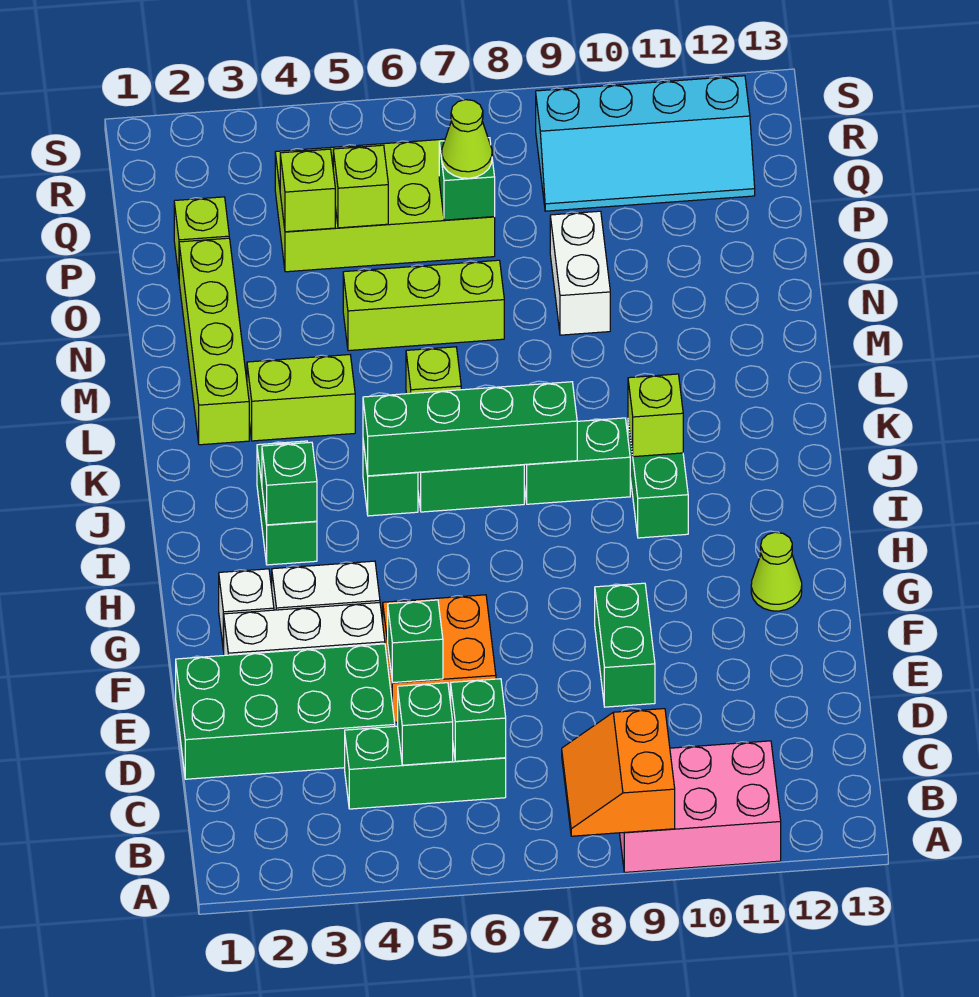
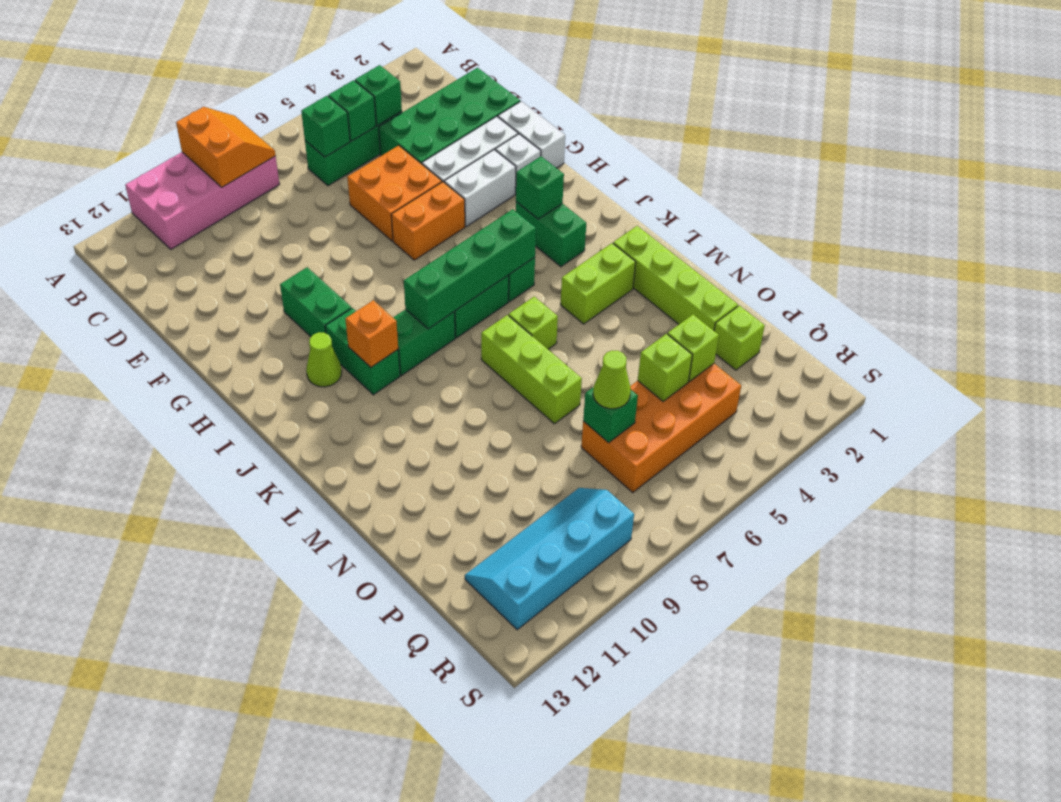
pink 2x3 brick [620,741,781,872] -> pink 2x4 brick [125,152,279,249]
green 1x1 brick [388,600,443,683] -> green 1x1 brick moved to [355,65,402,125]
green 1x2 brick [595,583,655,707] -> green 1x2 brick moved to [280,267,352,337]
none -> orange 1x2 brick [391,182,465,260]
lime 1x1 cone [751,532,802,611] -> lime 1x1 cone moved to [306,332,342,387]
lime 1x1 brick [628,374,683,457] -> orange 1x1 brick [346,300,398,367]
lime 1x3 brick [343,260,504,351] -> lime 1x3 brick turned to [481,315,582,424]
white 1x2 brick [550,211,610,335] -> white 1x2 brick moved to [498,101,565,168]
lime 2x4 brick [275,139,495,272] -> orange 2x4 brick [581,364,741,492]

